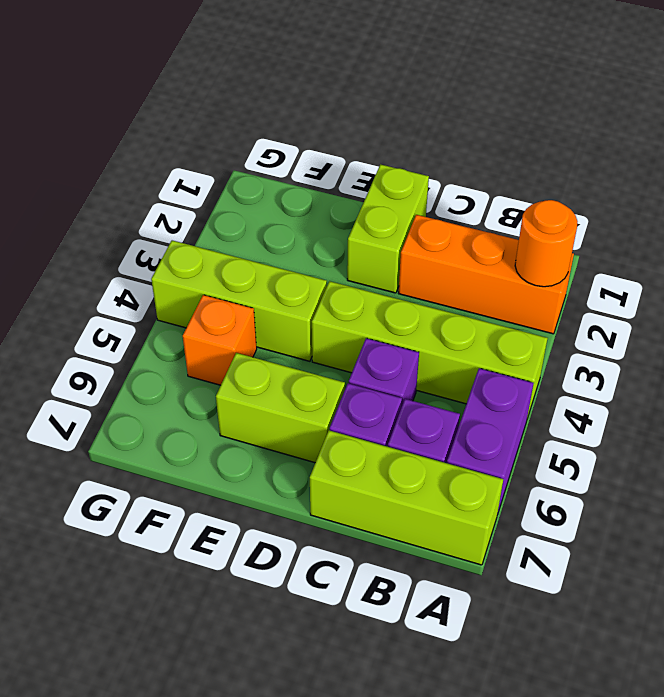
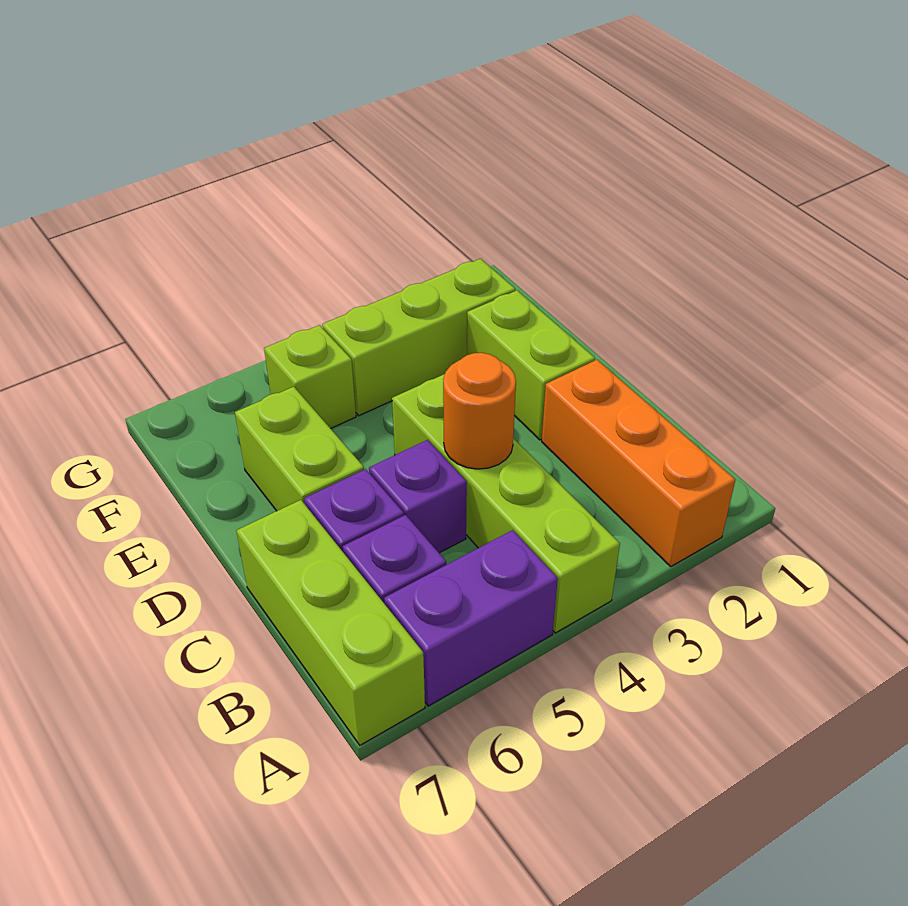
orange 1x1 round brick [515,200,578,287] -> orange 1x1 round brick moved to [443,353,516,469]
lime 1x2 brick [347,164,429,293] -> lime 1x2 brick turned to [467,290,595,440]
lime 1x3 brick [151,240,327,361] -> lime 1x3 brick turned to [322,259,515,416]
orange 1x1 brick [183,295,257,385] -> lime 1x1 brick [264,325,356,429]

